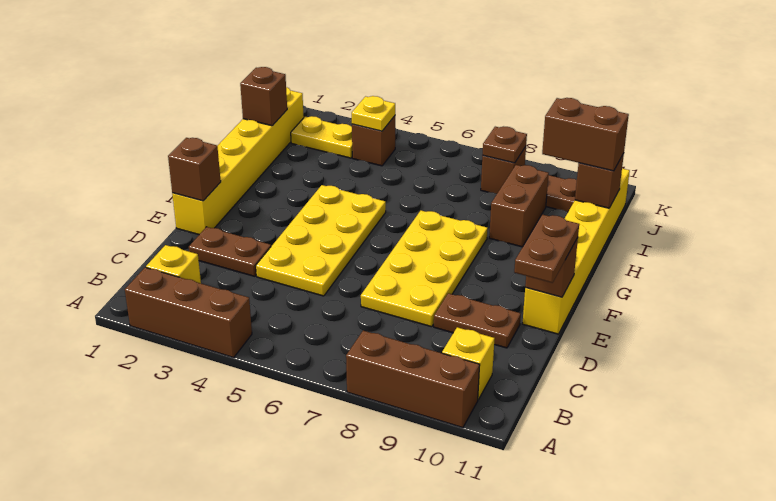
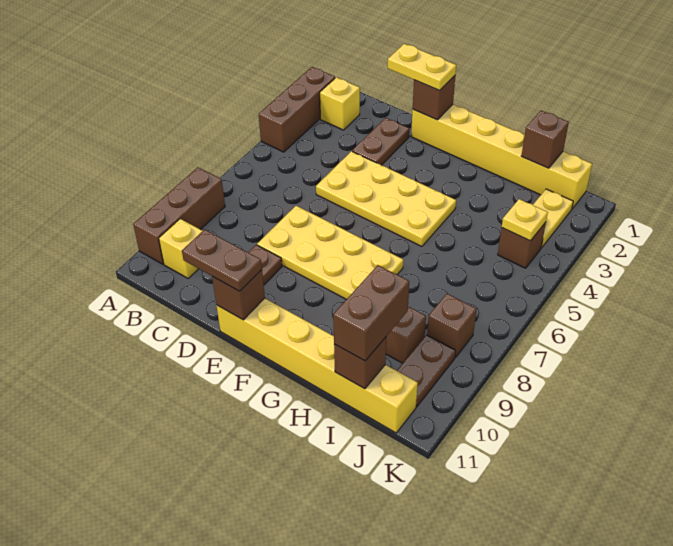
none -> yellow 1x2 plate [388,44,456,90]
brown 1x1 plate [483,126,527,163] -> none

